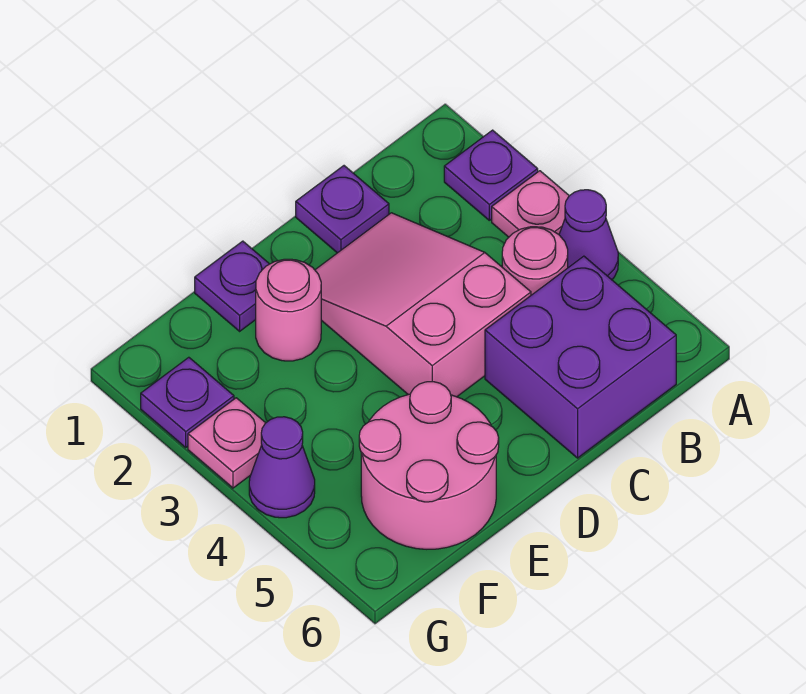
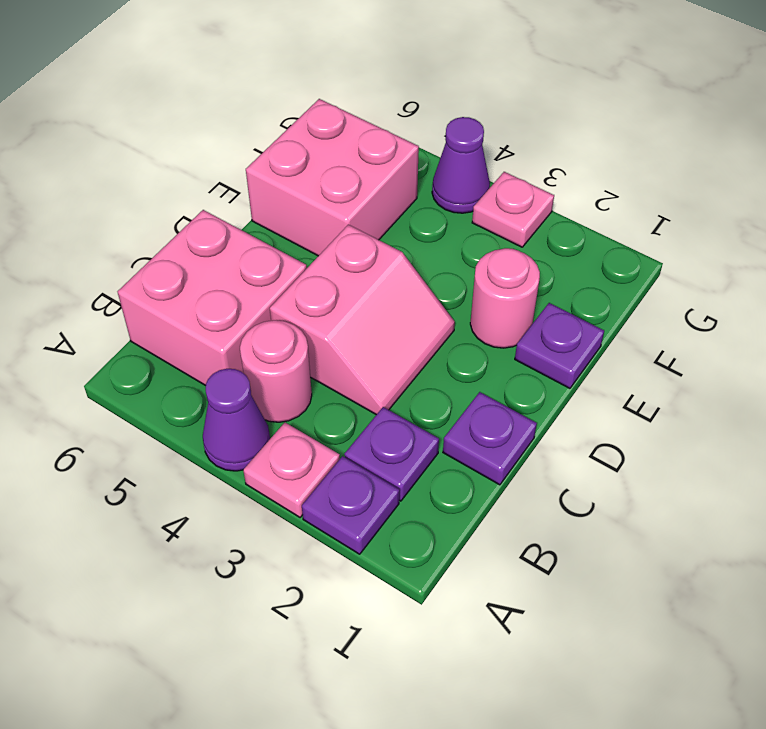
purple 2x2 brick [485,256,676,458] -> pink 2x2 brick [118,210,307,386]
pink 2x3 slope [315,213,531,397] -> pink 2x2 slope [270,225,455,415]
pink 2x2 round brick [359,382,499,549] -> pink 2x2 brick [246,99,419,256]
purple 1x1 plate [141,357,234,447] -> purple 1x1 plate moved to [344,407,439,501]

